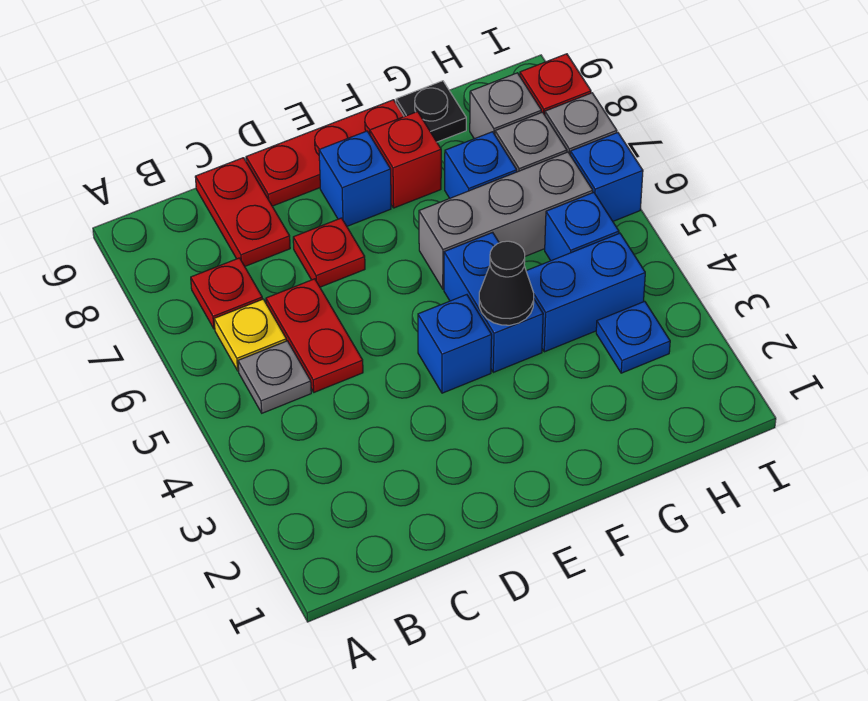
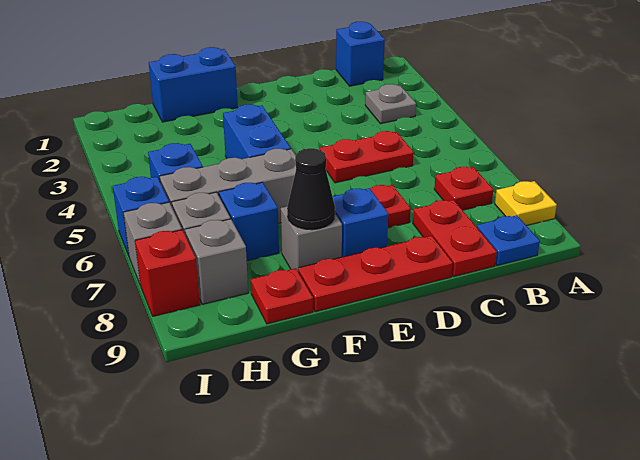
grey 1x1 plate [238,341,311,413] -> grey 1x1 plate moved to [365,84,416,124]
yellow 1x1 plate [214,299,286,371] -> yellow 1x1 plate moved to [495,181,557,226]
red 1x2 plate [266,279,363,392] -> red 1x2 plate turned to [320,131,414,183]
blue 1x1 brick [418,295,492,393] -> blue 1x1 brick moved to [336,22,385,86]
black 1x1 cone [479,241,534,325] -> black 1x1 cone moved to [287,148,335,230]
red 1x1 brick [370,112,441,208] -> grey 1x1 brick [281,207,342,271]
blue 1x2 brick [526,233,645,352] -> blue 1x2 brick moved to [149,47,238,122]
black 1x1 plate [396,81,466,142] -> red 1x1 plate [251,268,313,324]
blue 1x1 plate [596,301,670,373] -> blue 1x1 plate moved to [477,215,540,266]

